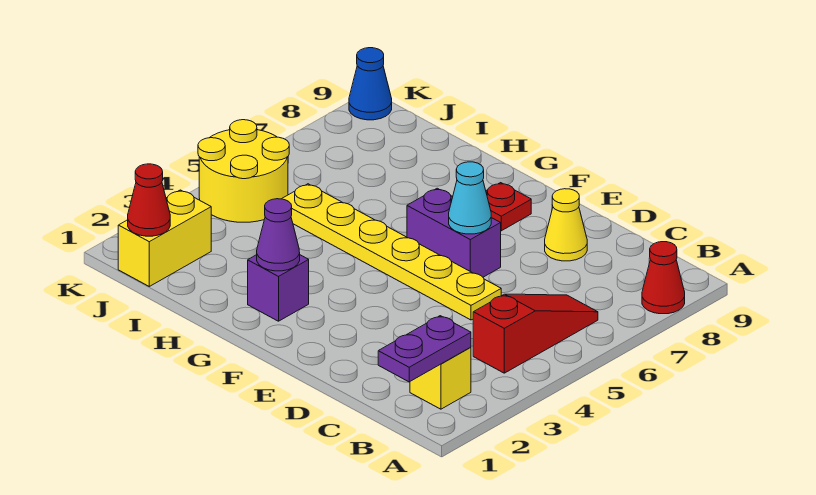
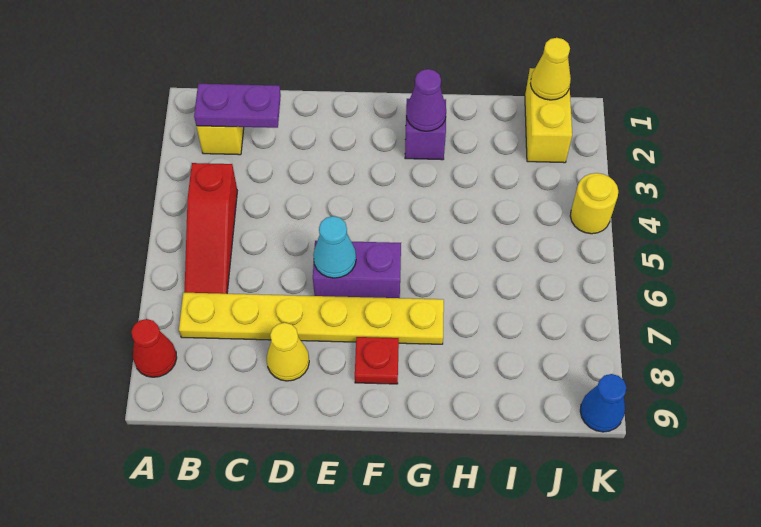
purple 1x2 plate [378,316,471,382] -> purple 1x2 plate turned to [194,84,281,128]
yellow 1x6 plate [282,184,501,320] -> yellow 1x6 plate moved to [179,293,444,344]
red 1x1 cone [128,164,170,236] -> yellow 1x1 cone [530,38,571,100]
yellow 2x2 round brick [198,120,289,222] -> yellow 1x1 round brick [570,173,618,234]

